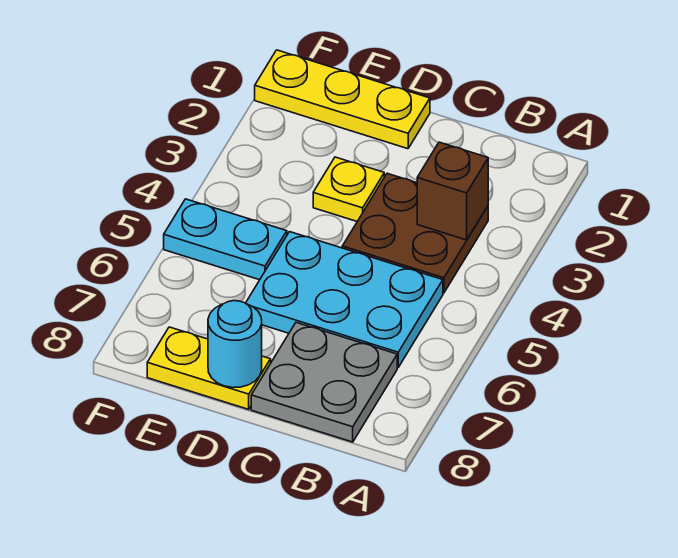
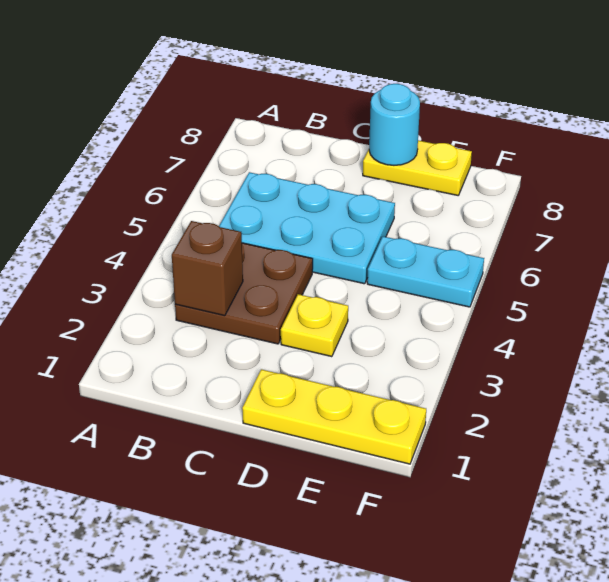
grey 2x2 plate [251,323,397,442] -> none

